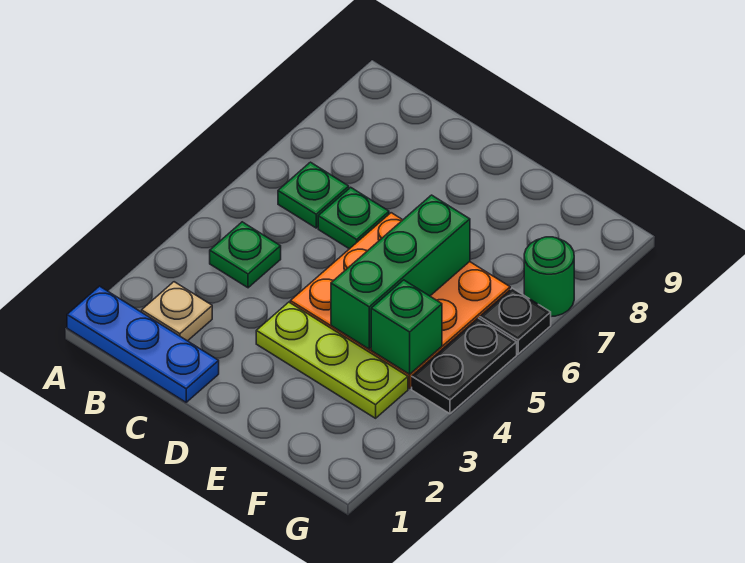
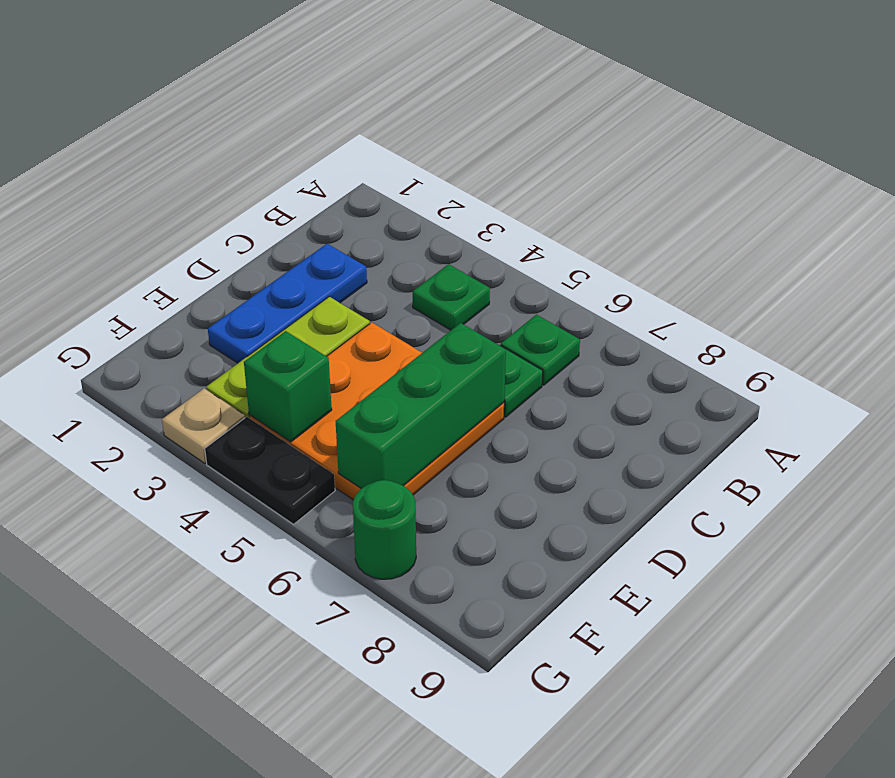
blue 1x3 plate [67,286,219,402] -> blue 1x3 plate moved to [208,244,367,363]
tan 1x1 plate [142,282,212,341] -> tan 1x1 plate moved to [162,388,245,463]
green 1x3 brick [331,195,470,349] -> green 1x3 brick turned to [336,323,506,489]
black 1x1 plate [480,288,551,354] -> none

